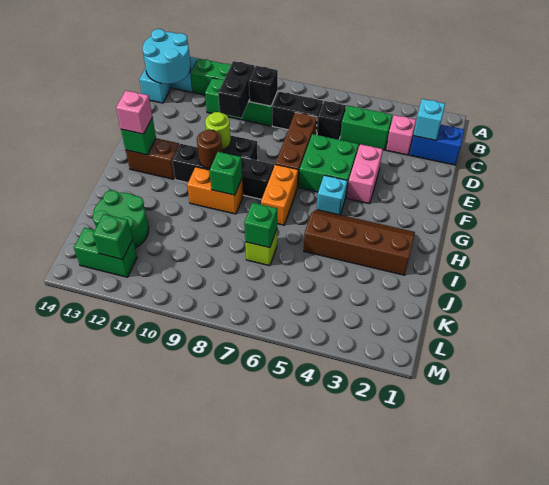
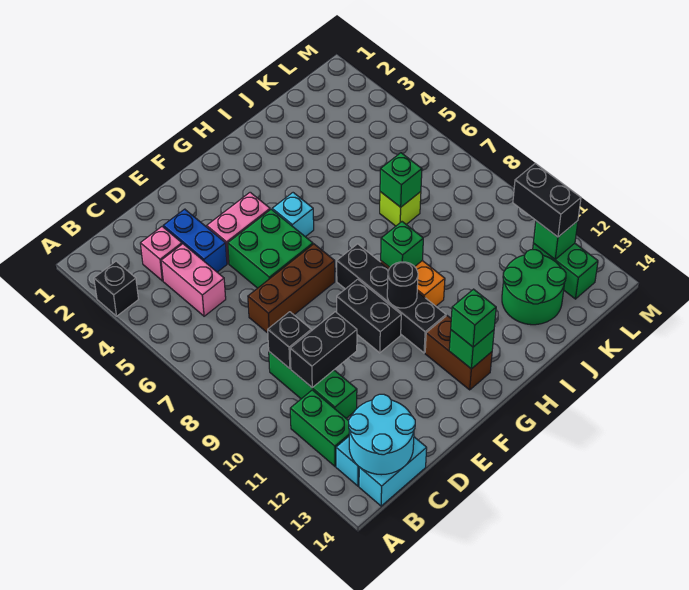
blue 1x2 brick [410,124,464,165] -> blue 1x2 brick moved to [163,209,227,272]
cyan 1x1 brick [413,99,445,141] -> none
green 1x2 brick [340,105,392,150] -> pink 1x2 brick [161,244,226,316]
black 1x1 brick [317,101,346,140] -> black 1x1 brick moved to [94,261,138,316]
black 1x2 brick [272,92,323,134] -> black 1x2 brick moved to [513,163,581,237]
lime 1x1 round brick [205,112,231,150] -> none
orange 1x2 brick [261,164,298,225] -> none
brown 1x1 round brick [197,130,222,168] -> black 1x1 round brick [387,262,418,308]
pink 1x1 brick [116,91,153,134] -> green 1x1 brick [451,289,496,347]
brown 2x4 slope [304,210,415,275] -> none

